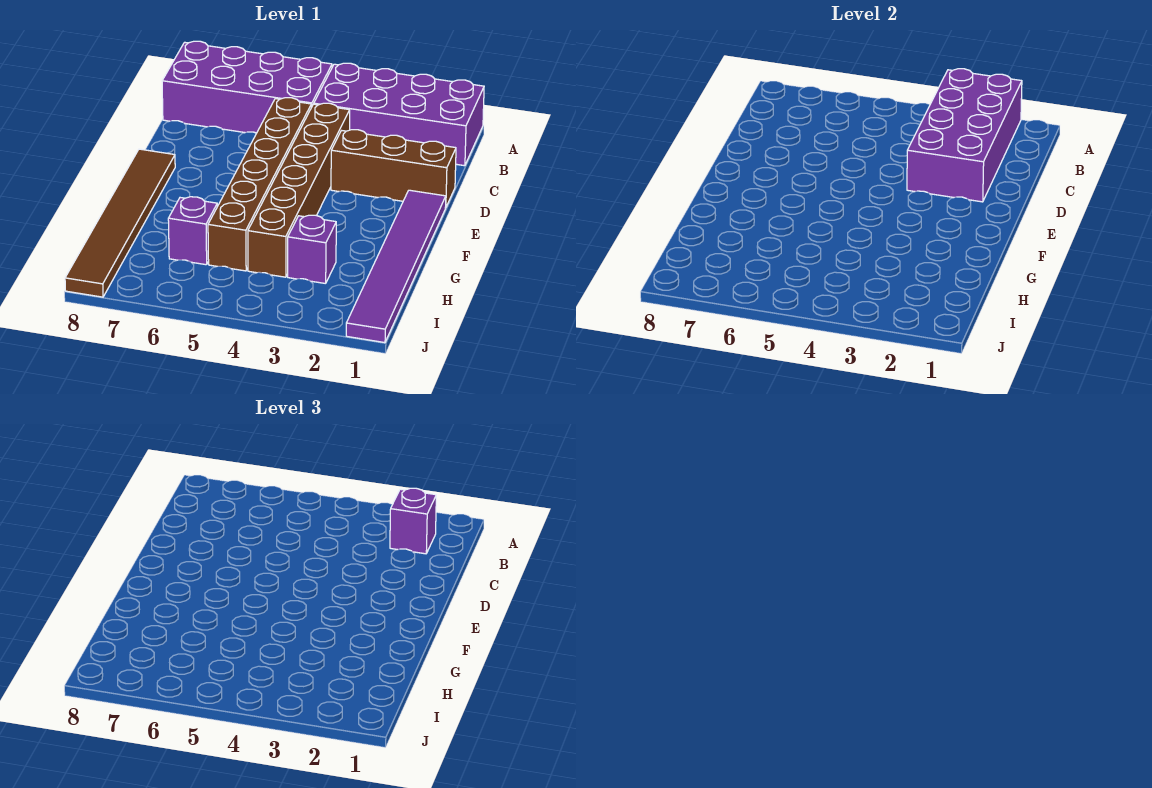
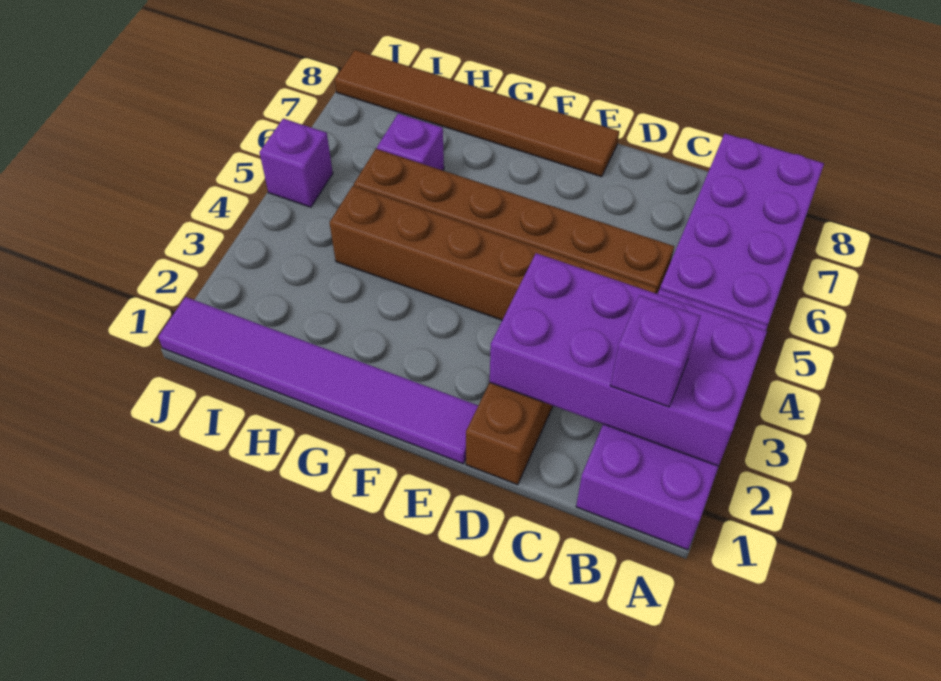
purple 1x1 brick [288,215,336,284] -> purple 1x1 brick moved to [260,119,333,207]

